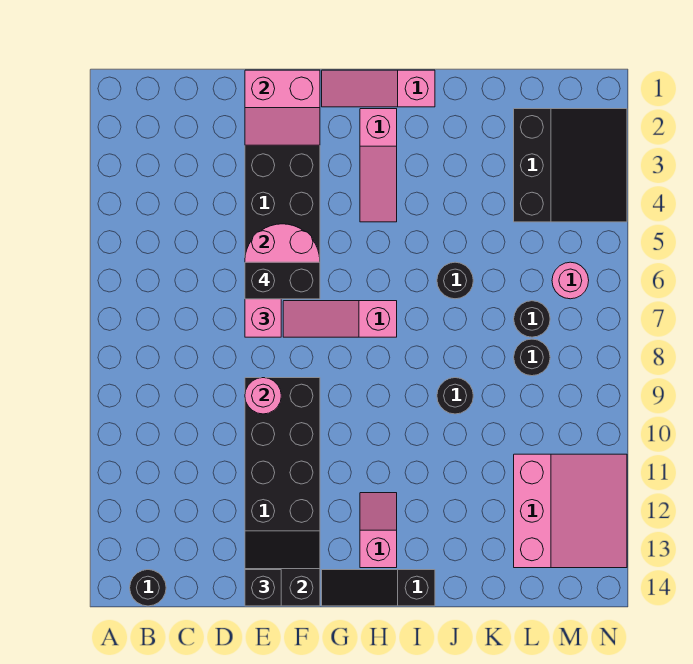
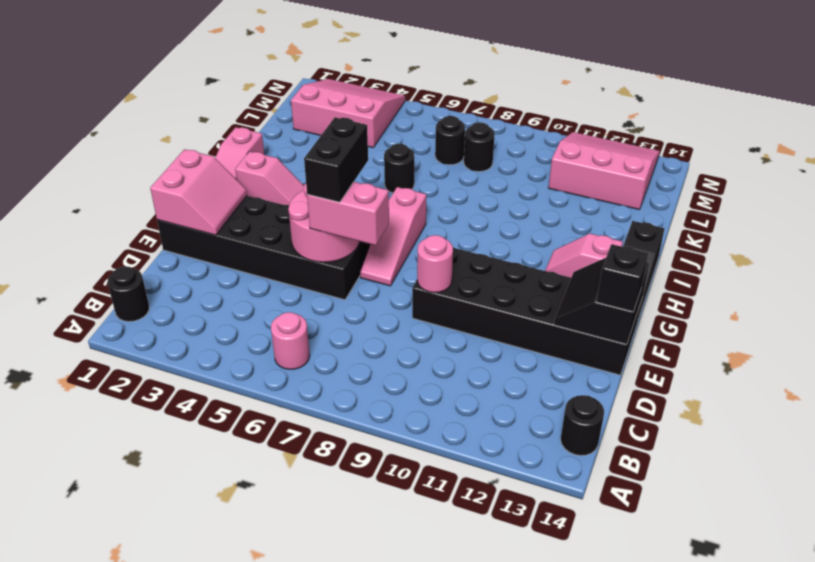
pink 1x3 slope [360,109,397,222] -> pink 1x2 slope [235,151,304,205]
black 1x1 round brick [437,378,473,414] -> black 1x1 round brick moved to [107,266,149,322]
black 3x3 slope [514,109,627,222] -> pink 3x3 slope [291,79,405,148]
pink 1x1 round brick [552,262,589,299] -> pink 1x1 round brick moved to [271,312,310,369]

